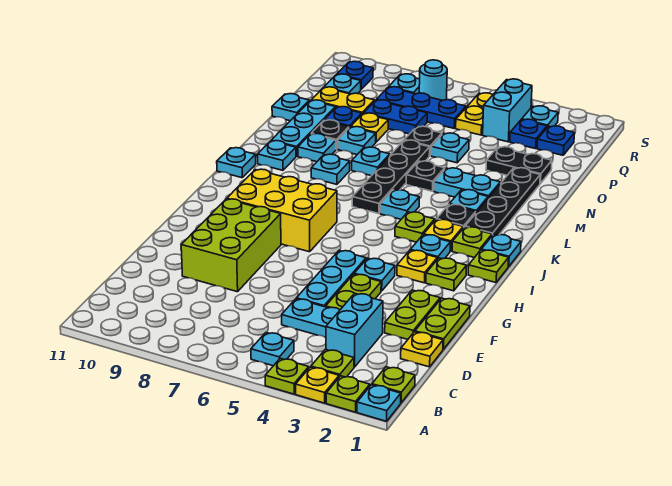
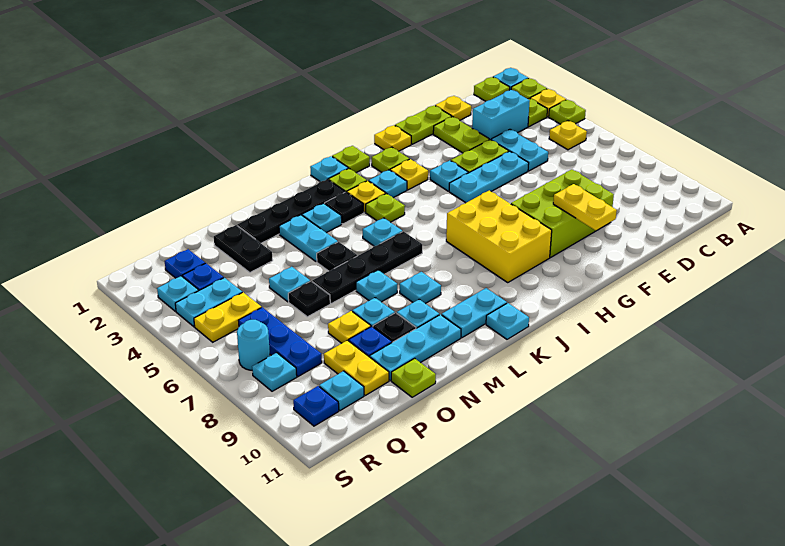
cyan 1x1 plate [251,333,294,366] -> yellow 1x1 plate [549,121,587,150]
lime 1x2 plate [385,290,440,339] -> lime 1x2 plate turned to [433,117,489,153]
none -> yellow 1x2 plate [553,184,617,231]
none -> yellow 1x1 plate [374,125,411,151]
cyan 1x1 plate [257,141,296,170] -> cyan 1x2 plate [442,288,507,338]
cyan 1x1 plate [272,94,309,121] -> lime 1x1 plate [391,358,436,397]
blue 1x2 plate [364,100,427,134] -> none
cyan 1x2 brick [483,79,532,142] -> cyan 1x2 plate [175,278,242,327]

